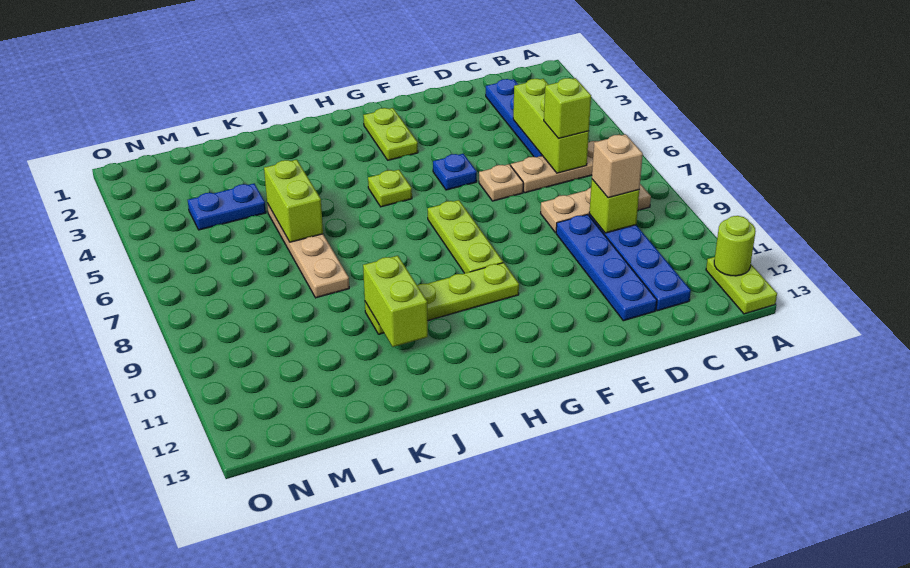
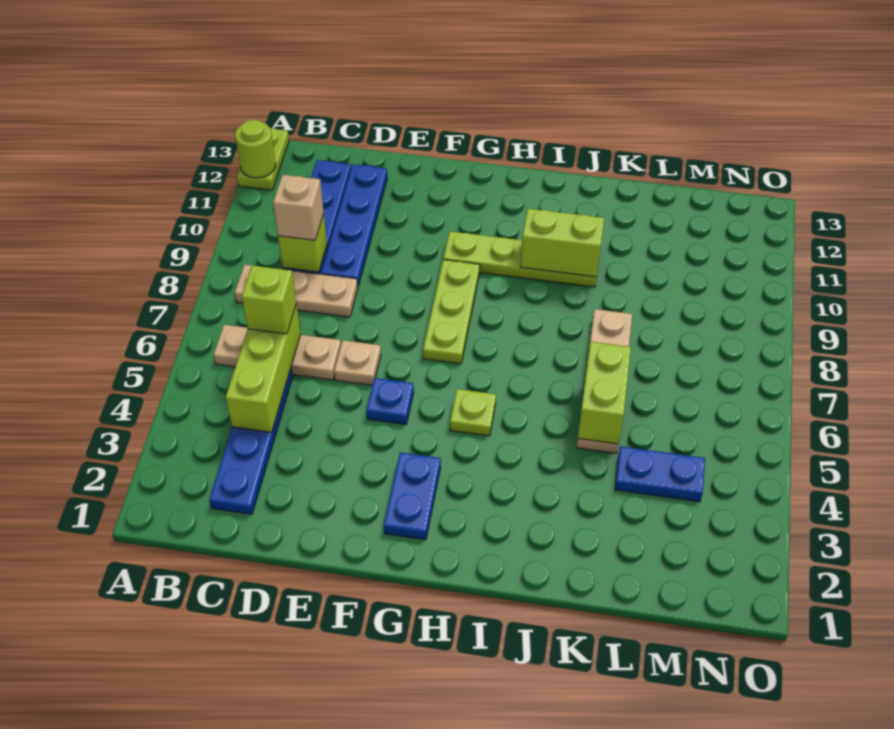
lime 1x2 plate [363,108,418,160] -> blue 1x2 plate [384,452,441,540]
lime 1x2 brick [363,256,428,347] -> lime 1x2 brick turned to [521,209,604,277]

